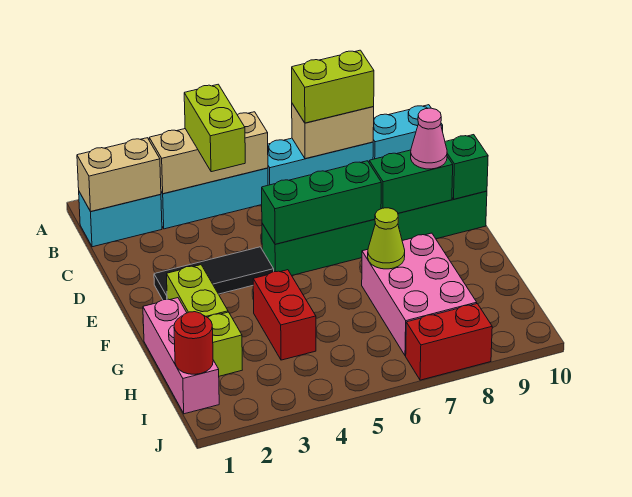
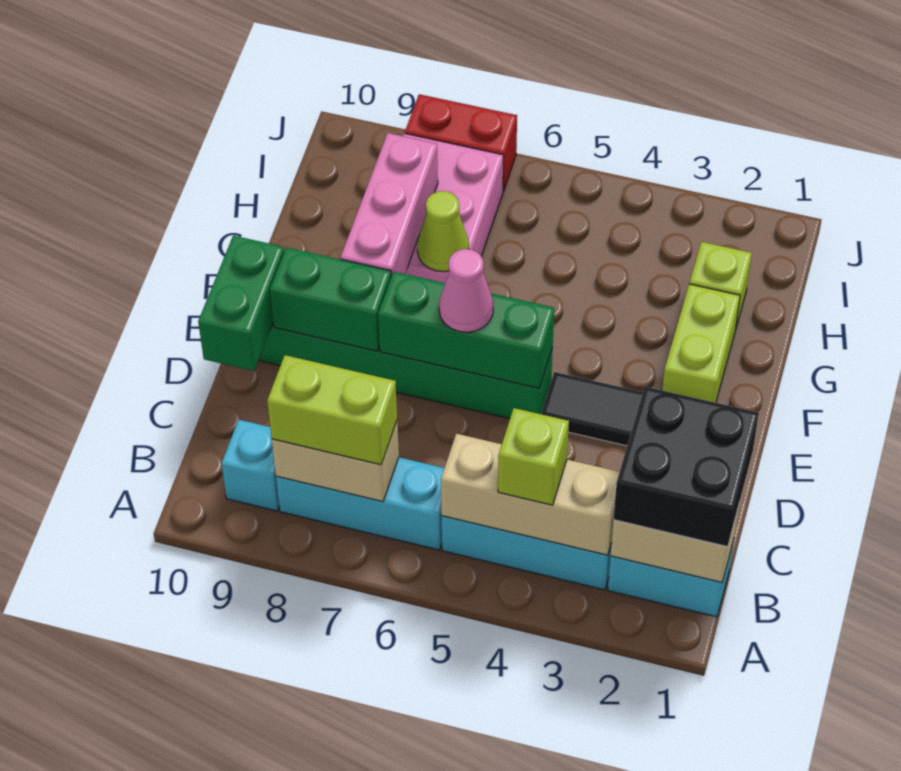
none -> black 2x2 brick [614,387,759,547]
lime 1x2 brick [184,84,245,172] -> lime 1x1 brick [498,408,569,505]
cyan 1x2 brick [373,105,443,159] -> cyan 1x1 brick [222,420,279,511]
pink 1x1 cone [411,108,447,169] -> pink 1x1 cone moved to [439,249,493,332]
green 1x1 brick [445,135,488,199] -> green 1x2 brick [198,236,284,371]
pink 1x3 brick [143,298,219,414] -> pink 1x3 brick moved to [340,133,438,277]
red 1x2 brick [253,270,316,360] -> none
red 1x1 round brick [174,312,213,374] -> none

